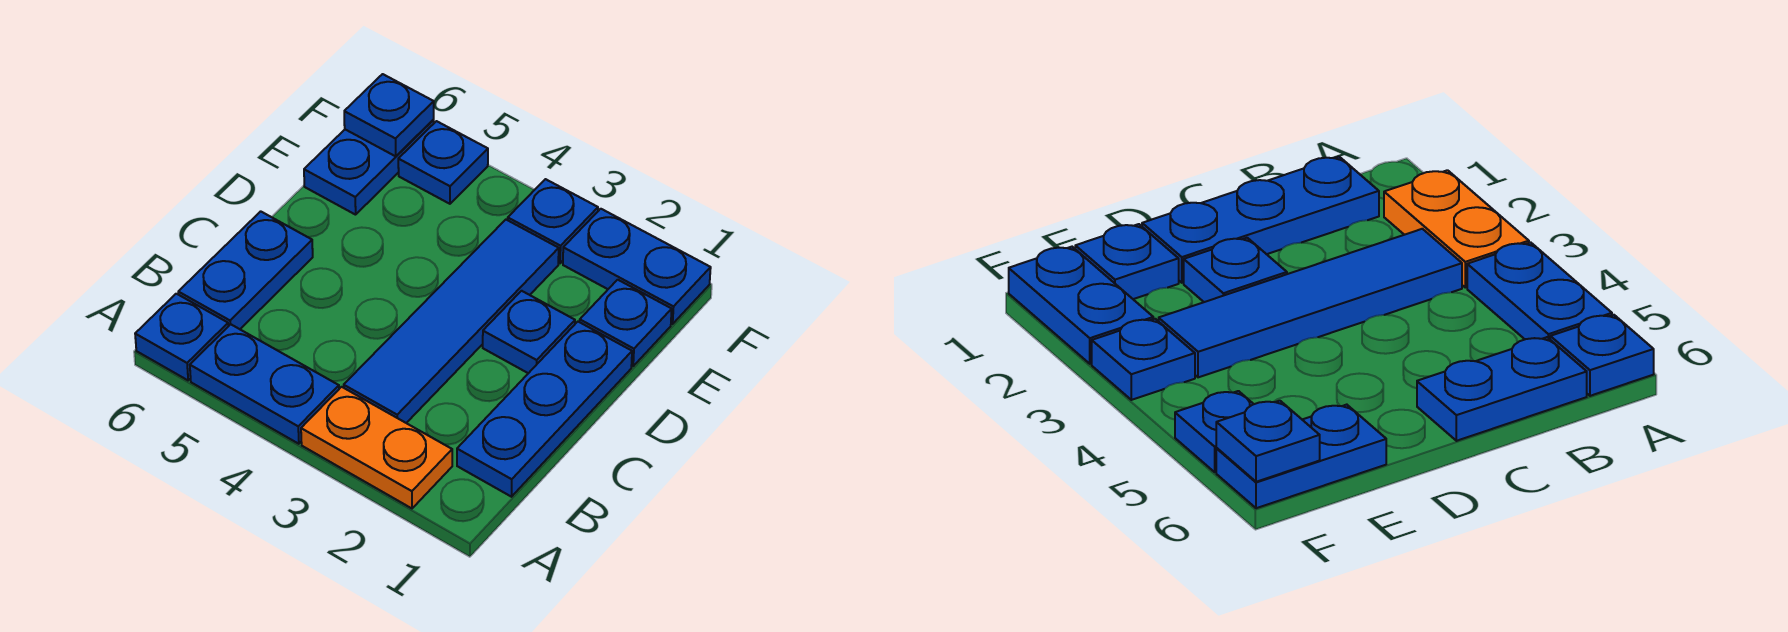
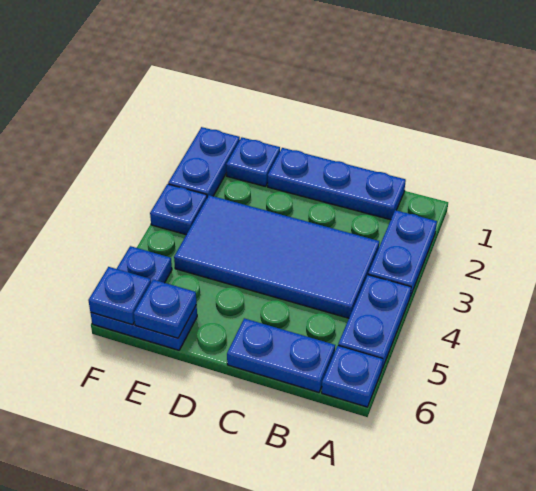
orange 1x2 plate [301,387,452,508] -> blue 1x2 plate [368,210,437,297]
blue 1x4 tile [344,220,559,423] -> blue 2x4 tile [174,195,379,318]
blue 1x1 plate [483,291,575,373] -> blue 1x1 plate moved to [134,280,197,338]

